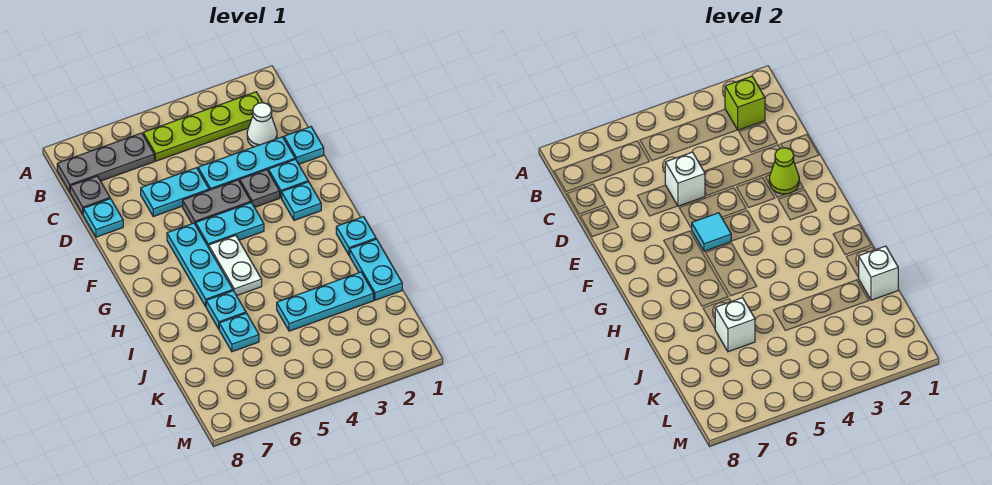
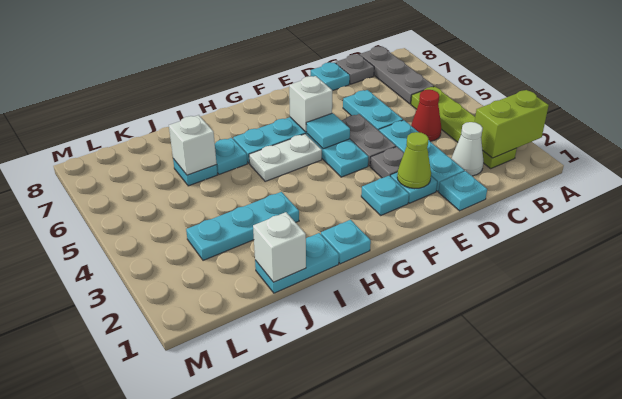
lime 1x1 brick [725,76,765,130] -> lime 1x2 brick [475,90,549,158]
none -> red 1x1 cone [411,90,441,141]
white 1x1 brick [665,152,705,206] -> white 1x1 brick moved to [289,76,333,132]
cyan 1x3 plate [277,272,374,331] -> cyan 1x3 plate turned to [186,192,299,260]

